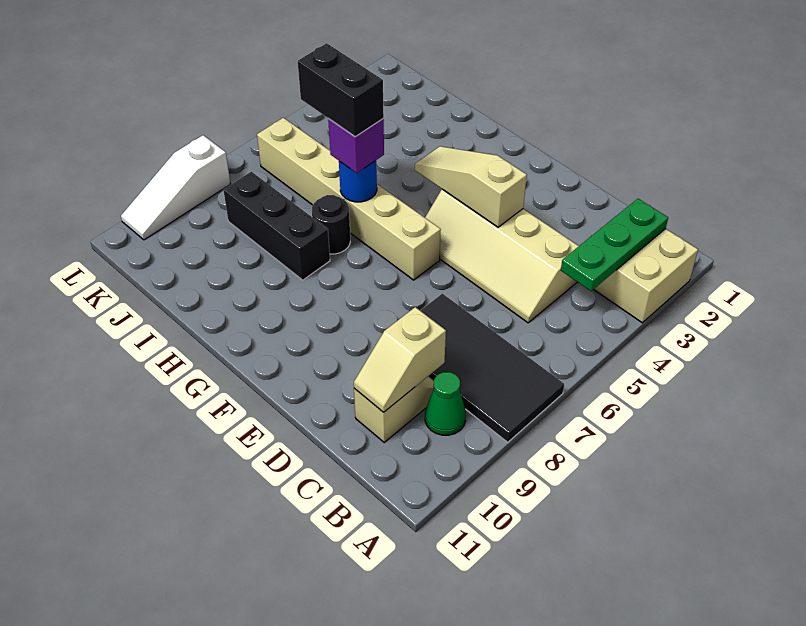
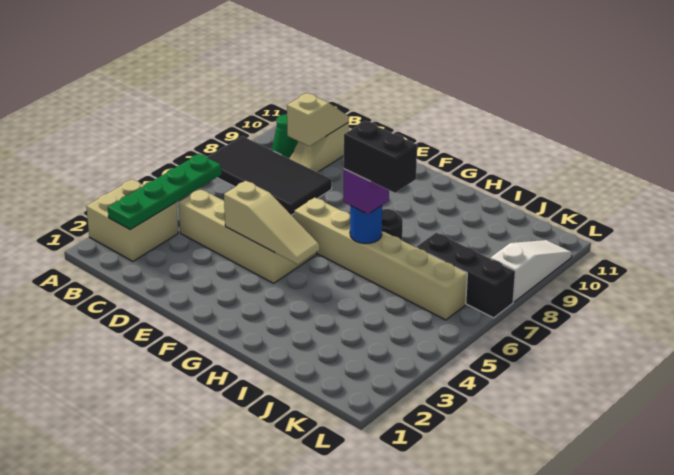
green 1x3 plate [561,199,668,291] -> green 1x4 plate [108,154,221,229]
black 1x3 brick [223,172,330,280] -> black 1x3 brick moved to [416,233,515,318]

